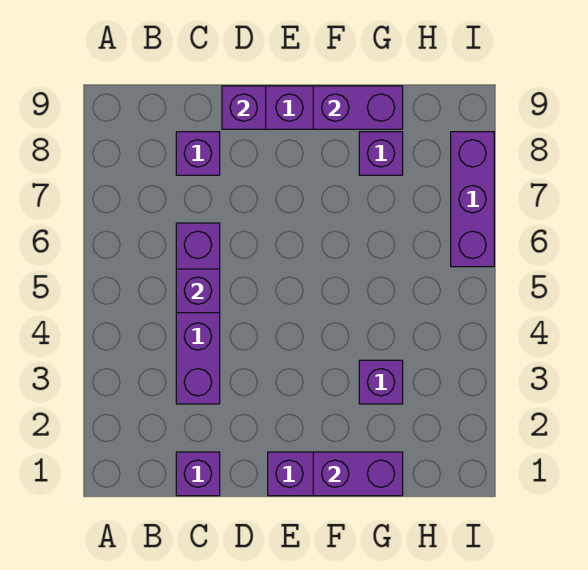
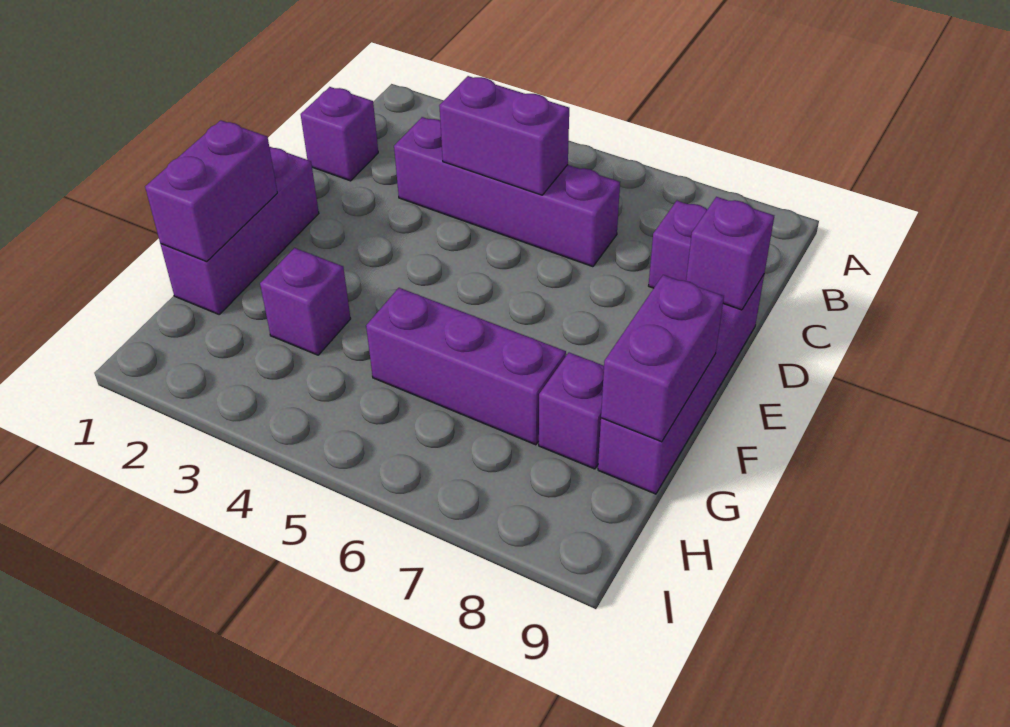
purple 1x1 brick [176,269,220,313] -> purple 1x2 brick [439,76,569,195]
purple 1x3 brick [451,132,494,267] -> purple 1x3 brick moved to [366,288,566,445]

